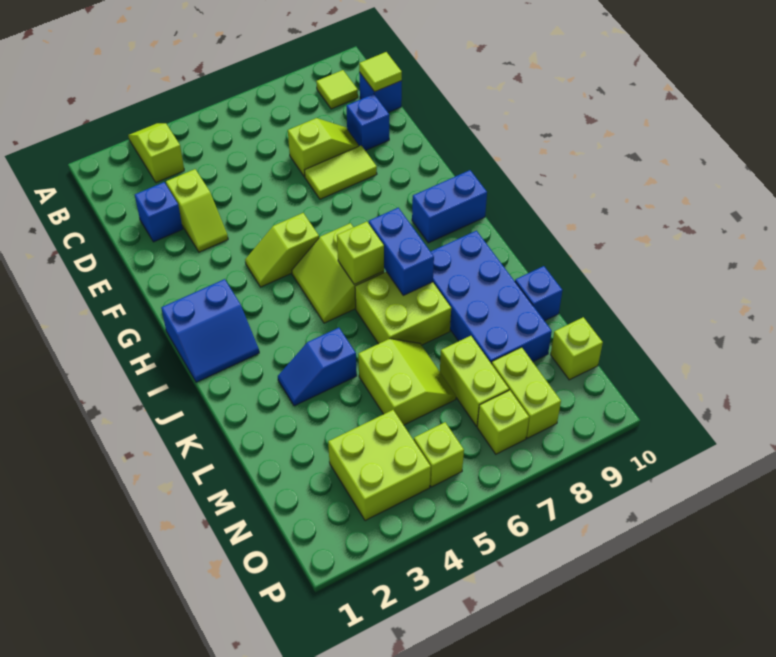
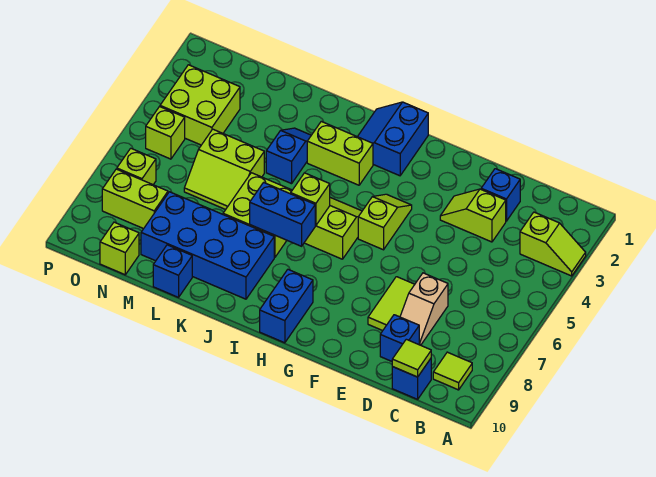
lime 1x2 slope [288,118,359,177] -> tan 1x2 slope [400,273,448,345]
lime 1x2 brick [440,336,509,426] -> lime 1x2 brick moved to [307,121,373,185]

